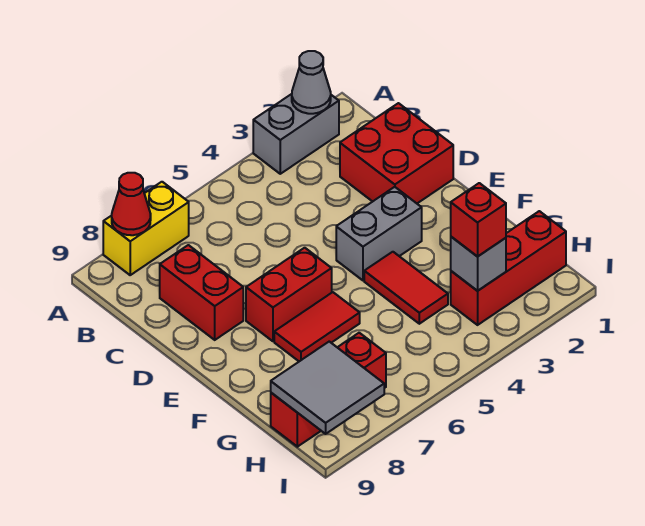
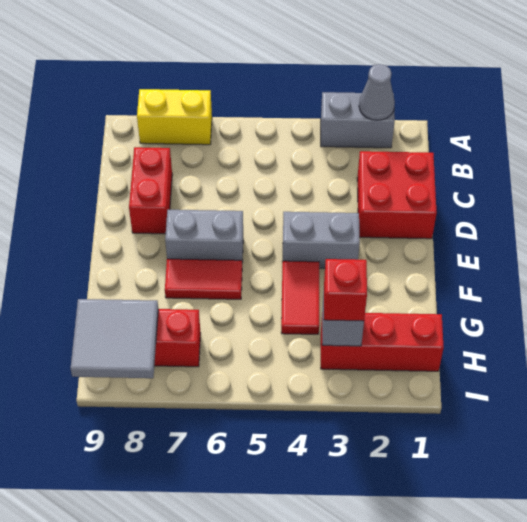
red 1x1 cone [112,173,151,235] -> none
red 1x2 brick [246,248,332,341] -> grey 1x2 brick [165,210,243,262]

